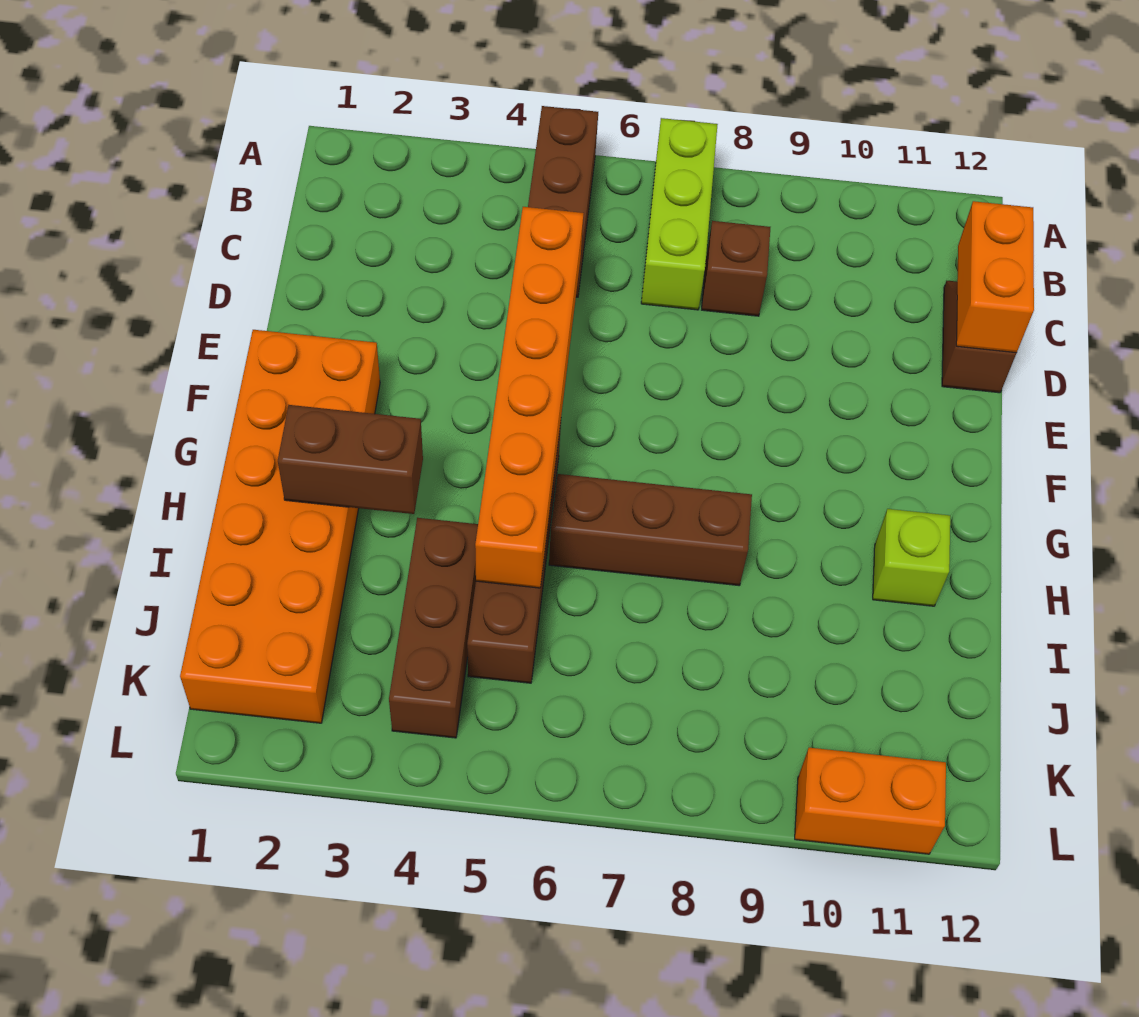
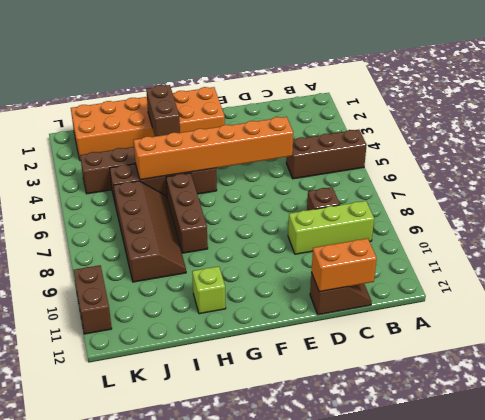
lime 1x3 brick [641,118,718,310] -> lime 1x3 brick moved to [288,201,374,254]
none -> brown 2x4 slope [114,181,186,282]
orange 1x2 brick [795,748,946,854] -> brown 1x2 brick [74,265,112,334]

